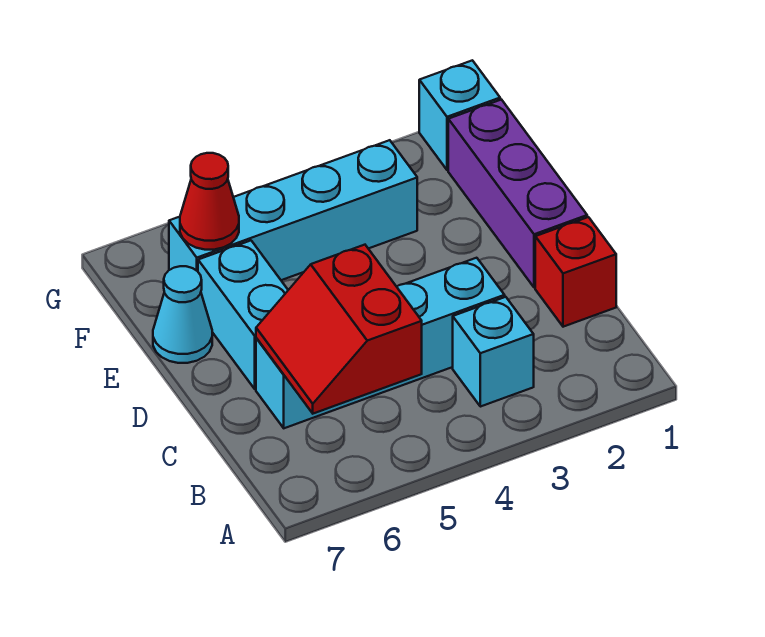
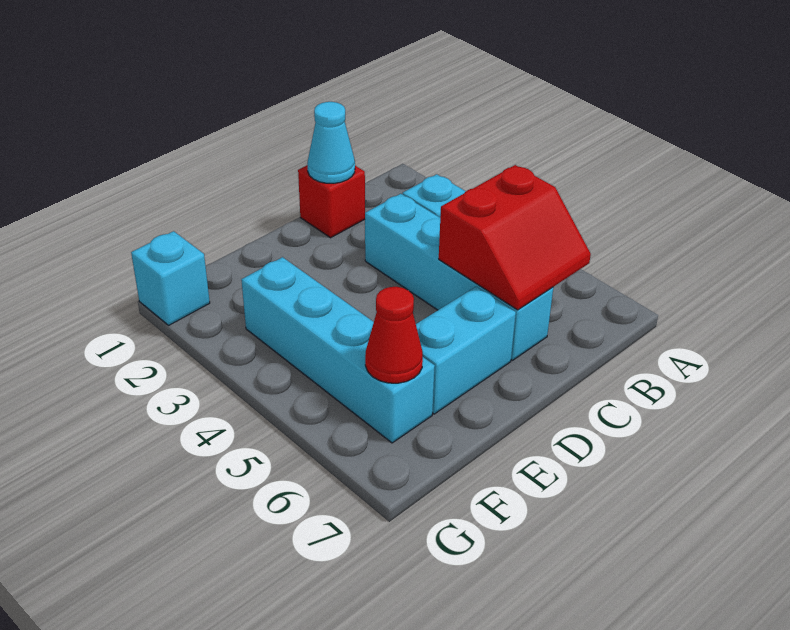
purple 1x3 brick [448,100,587,288] -> none
cyan 1x1 cone [153,266,212,363] -> cyan 1x1 cone moved to [307,102,355,183]

